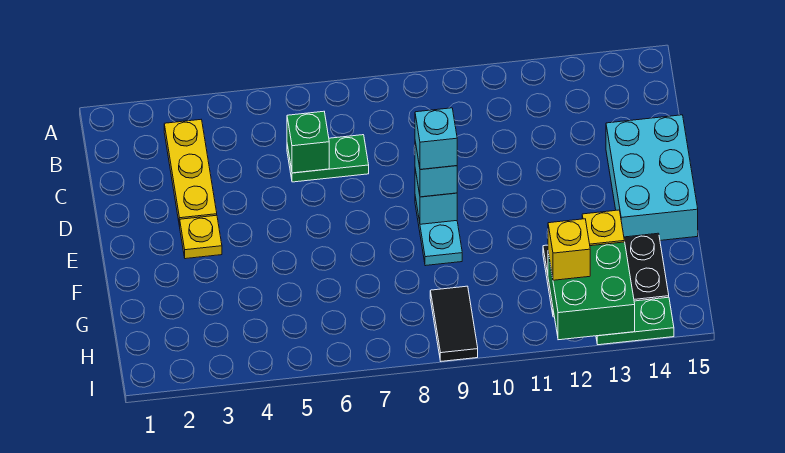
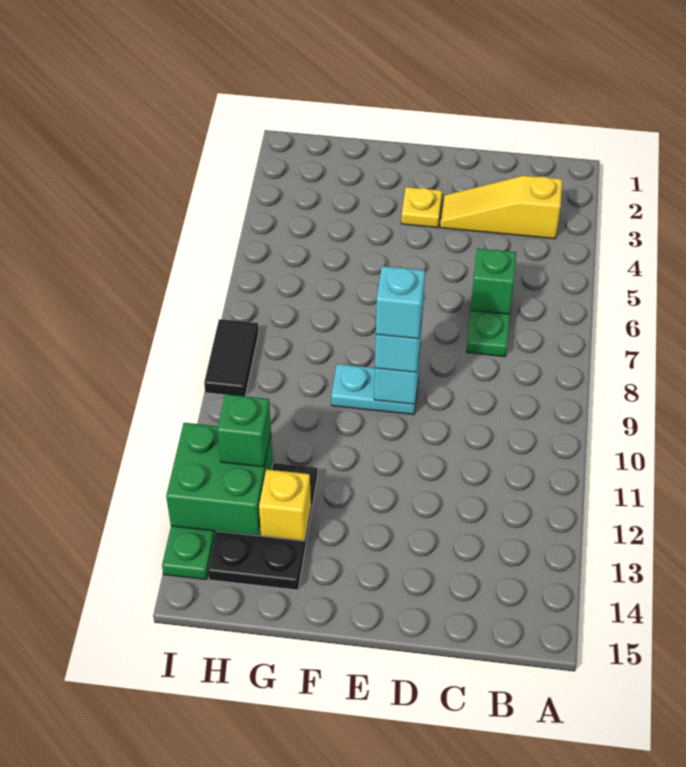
yellow 1x3 plate [164,120,217,226] -> yellow 1x3 slope [440,176,562,239]
cyan 2x3 brick [606,115,698,240] -> none
black 1x2 tile [430,286,478,361] -> black 1x2 tile turned to [204,319,258,396]
yellow 1x1 brick [548,219,590,280] -> green 1x1 brick [217,394,271,467]

